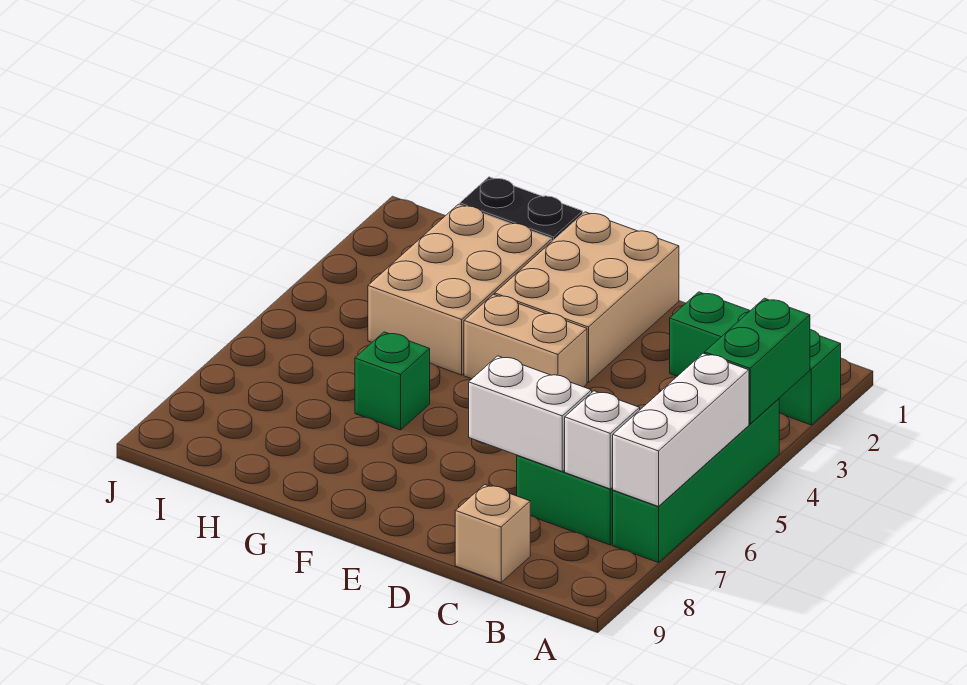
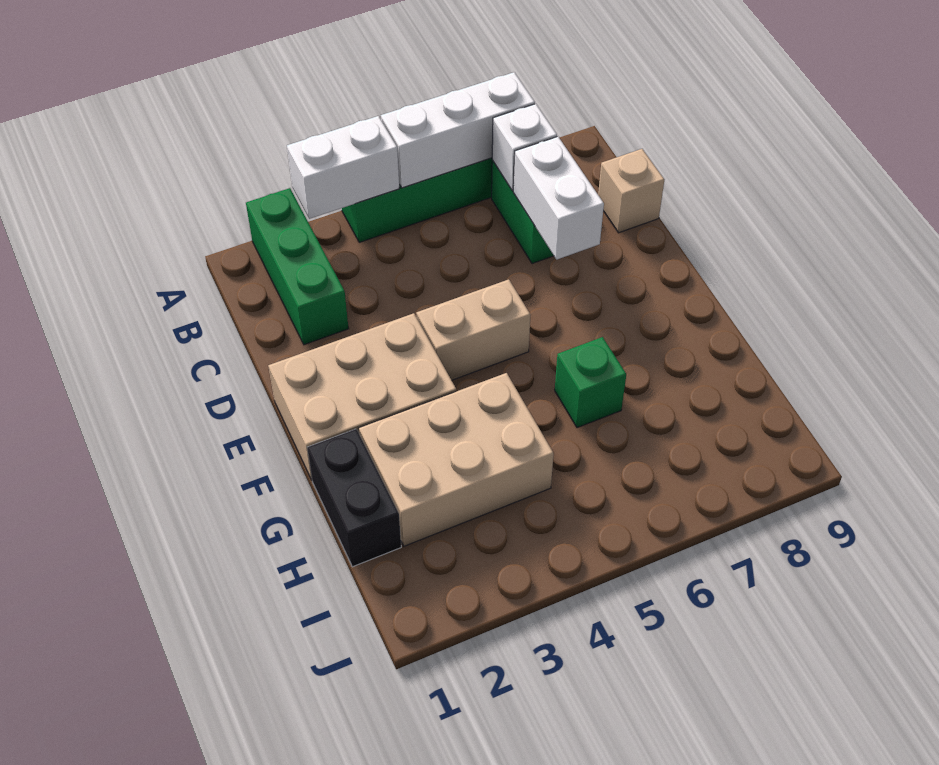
green 1x2 brick [705,298,810,424] -> white 1x2 brick [287,116,399,219]
tan 1x2 brick [464,294,587,387] -> tan 1x2 brick turned to [416,279,530,380]

